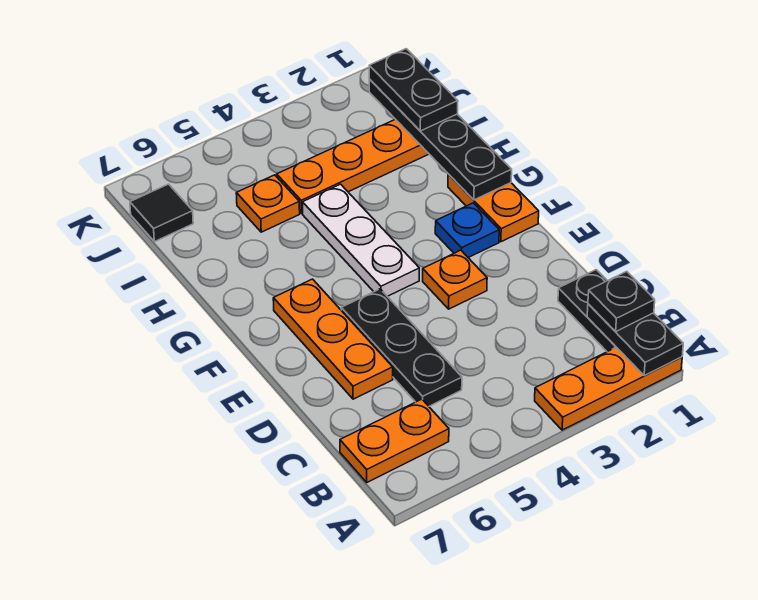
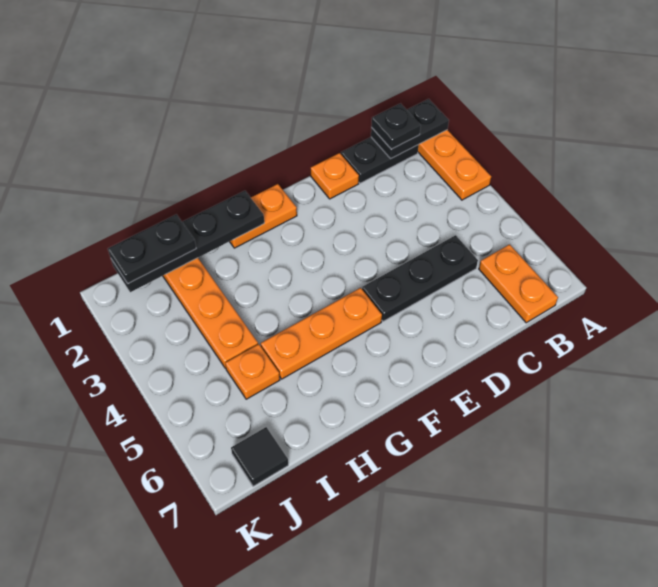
orange 1x3 plate [273,279,393,399] -> orange 1x3 plate moved to [261,288,382,379]
orange 1x1 plate [423,250,487,309] -> orange 1x1 plate moved to [311,153,359,199]
blue 1x1 plate [435,203,499,257] -> none
white 1x3 plate [303,184,419,296] -> none

